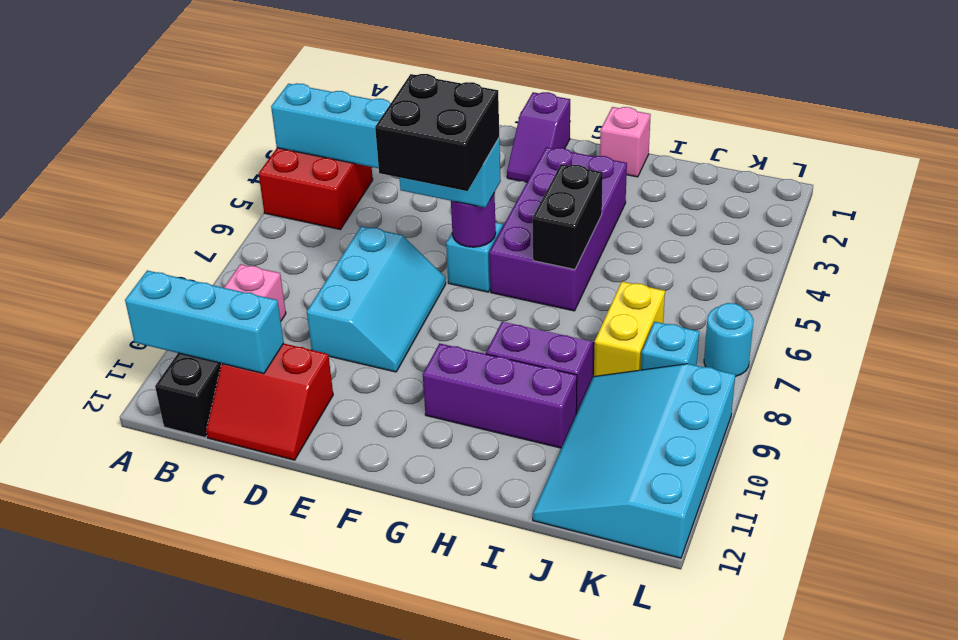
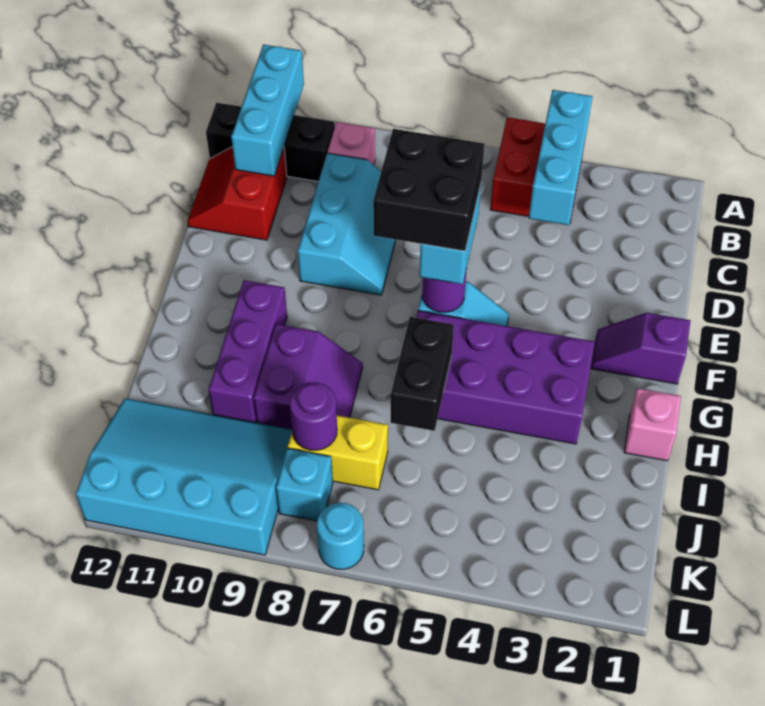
cyan 2x3 slope [307,226,446,372] -> cyan 2x3 slope turned to [298,153,396,295]
black 1x2 brick [533,164,603,269] -> black 1x2 brick turned to [391,317,454,431]
none -> purple 1x1 round brick [290,382,337,450]

